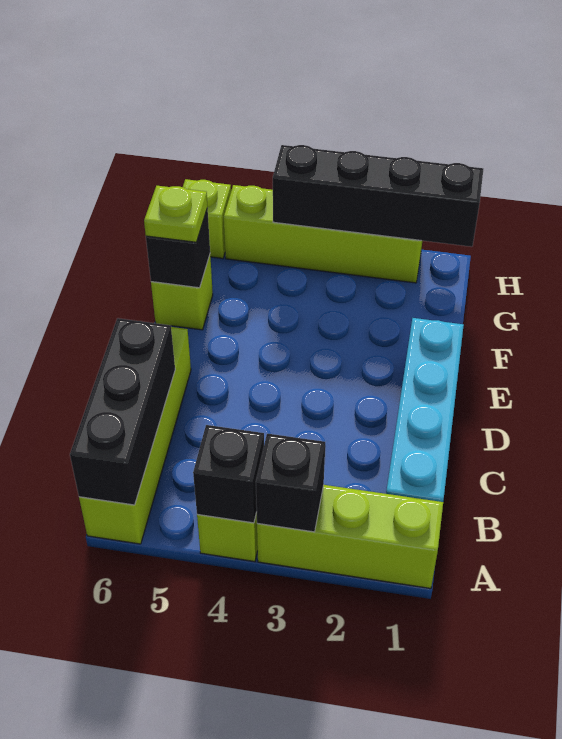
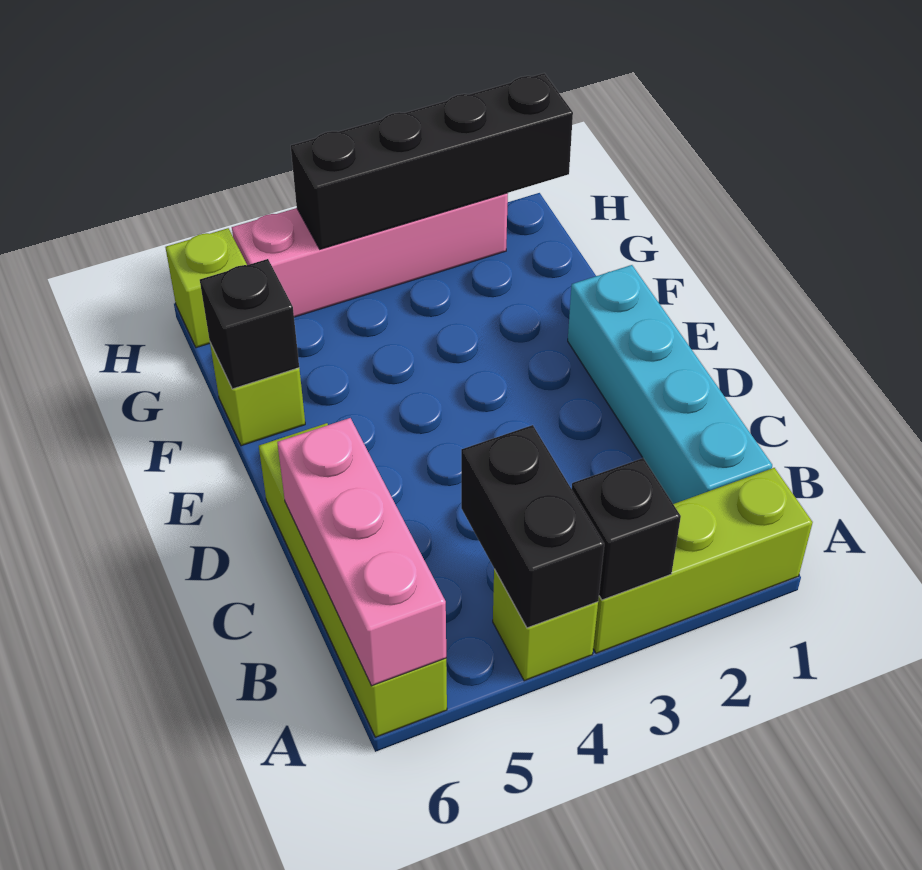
black 1x1 brick [193,425,264,523] -> black 1x2 brick [461,425,604,628]
black 1x3 brick [70,318,175,505] -> pink 1x3 brick [277,418,446,686]
lime 1x1 plate [144,186,207,242] -> none
lime 1x4 brick [224,185,422,283] -> pink 1x4 brick [232,193,508,317]

